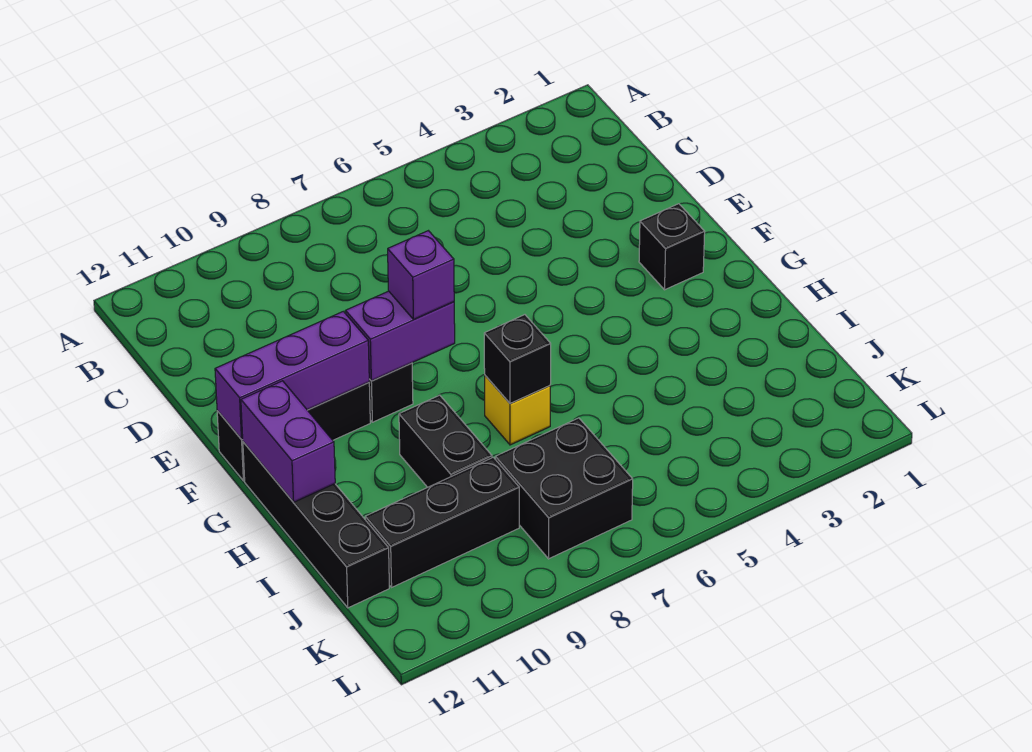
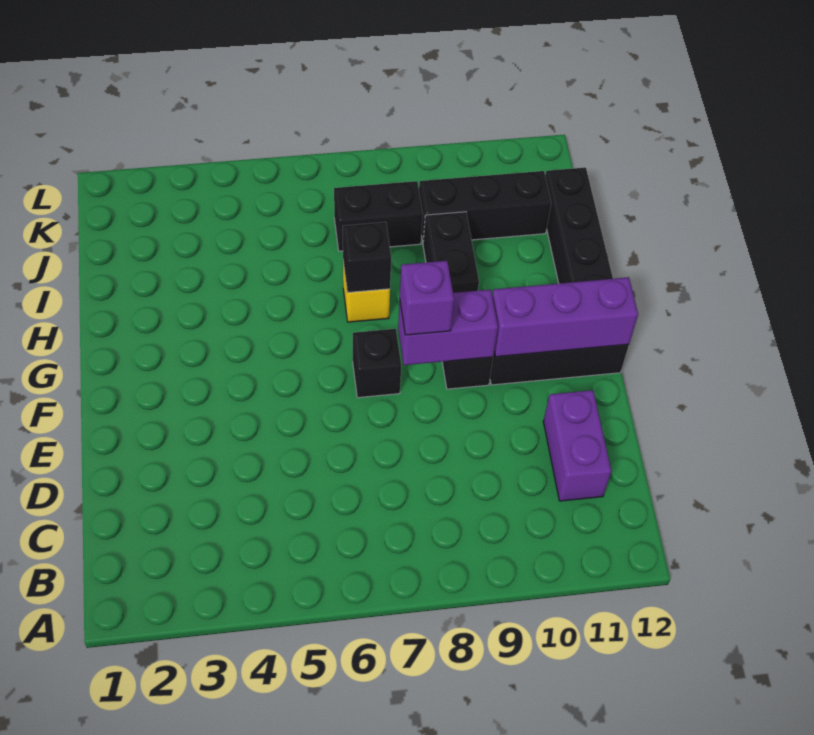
black 1x1 brick [639,204,705,290] -> black 1x1 brick moved to [353,329,401,398]
purple 1x2 brick [241,381,335,502] -> purple 1x2 brick moved to [543,390,611,501]
black 2x2 brick [495,418,633,559] -> black 1x2 brick [334,181,423,251]

